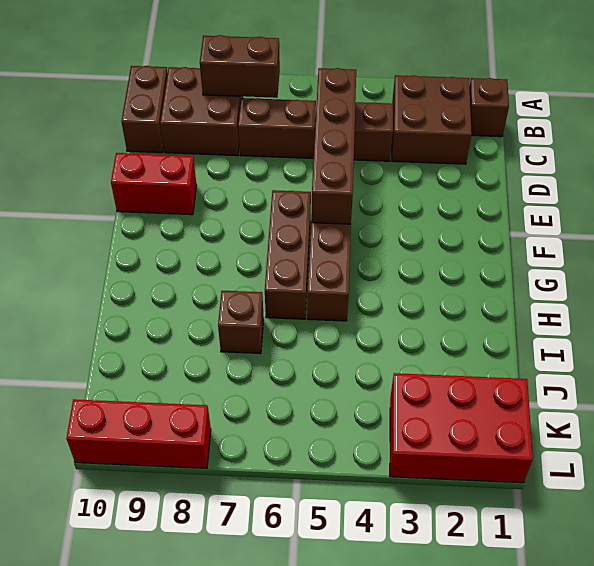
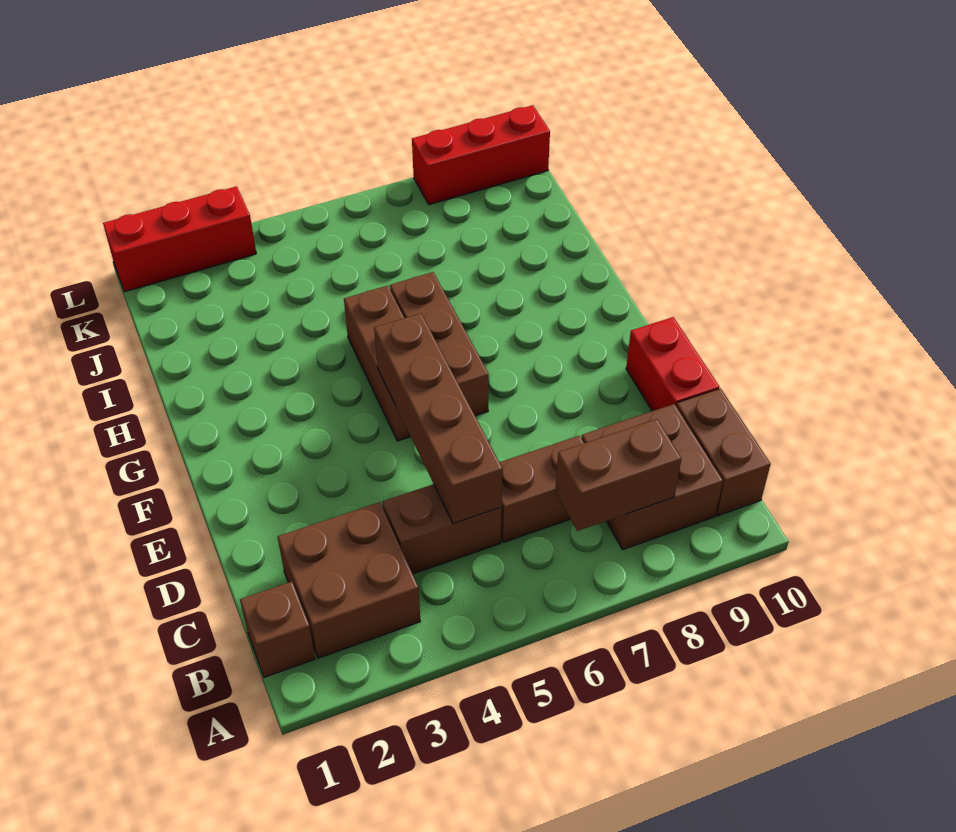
red 1x2 brick [111,153,197,215] -> red 1x2 brick turned to [626,317,719,411]
brown 1x1 brick [218,291,264,354] -> none
red 2x3 brick [390,373,533,483] -> red 1x3 brick [103,186,256,291]

